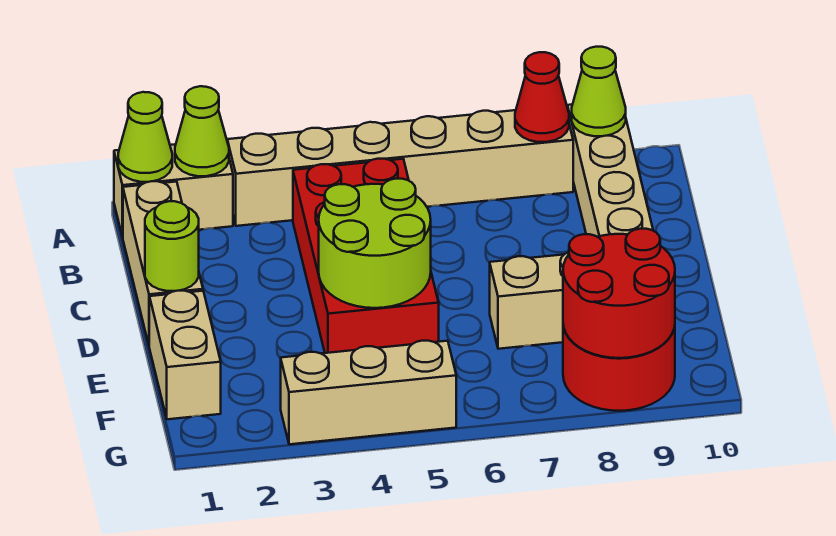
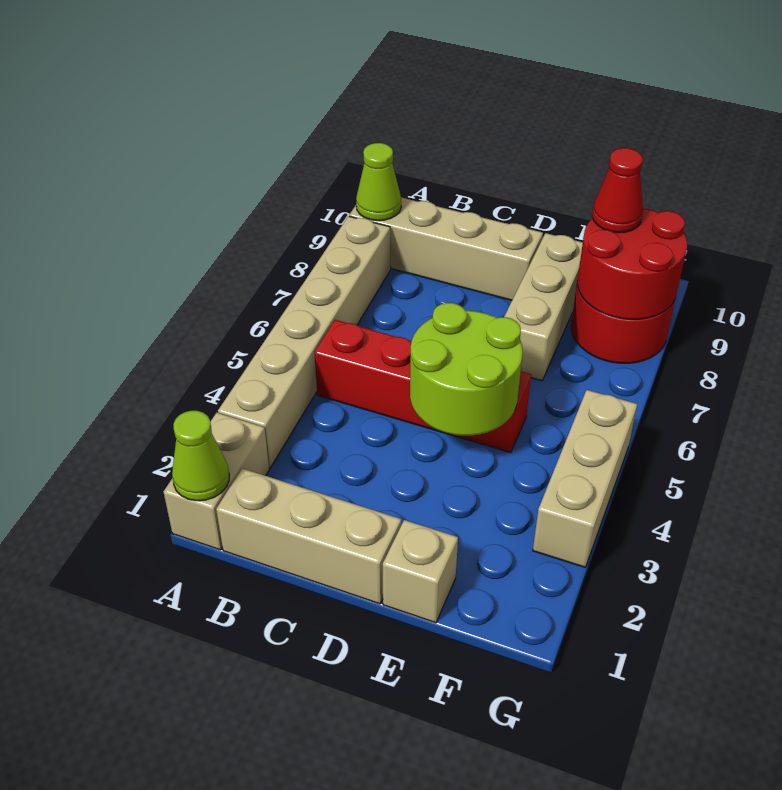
lime 1x1 cone [175,86,229,176] -> none
red 1x1 cone [515,52,569,142] -> red 1x1 cone moved to [592,148,643,233]
red 2x4 brick [293,159,439,353] -> red 1x4 brick [314,320,531,453]
lime 1x1 round brick [145,201,199,291] -> none
tan 1x2 brick [149,291,221,419] -> tan 1x1 brick [383,520,458,623]

